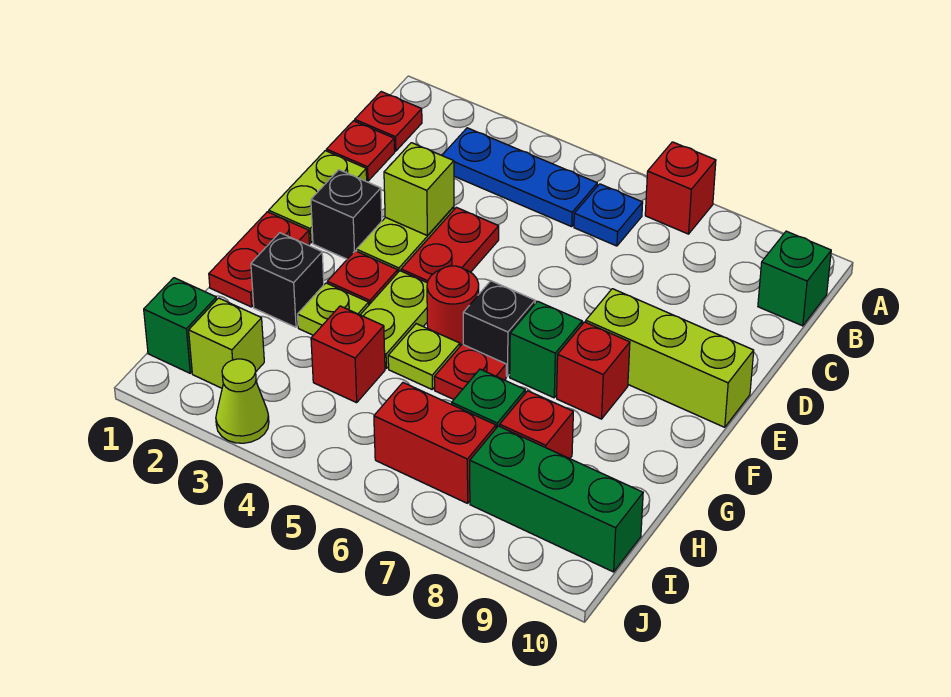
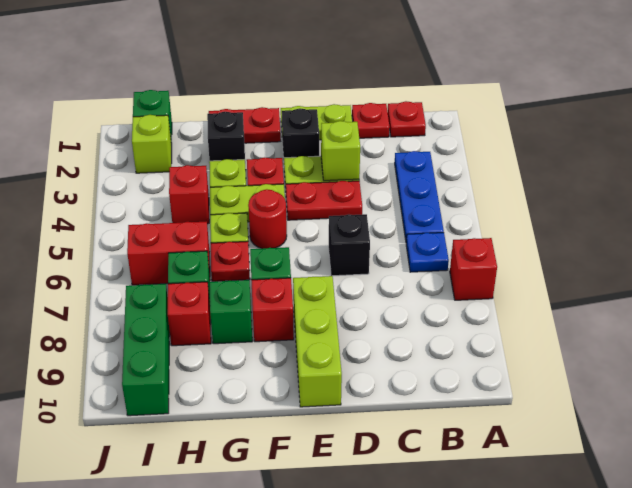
green 1x1 brick [758,231,831,326] -> green 1x1 brick moved to [210,280,252,344]
black 1x1 brick [463,281,535,377] -> black 1x1 brick moved to [329,214,370,276]
red 1x2 brick [374,383,496,503] -> red 1x2 brick turned to [127,222,210,285]
lime 1x1 cone [216,359,269,443] -> none

